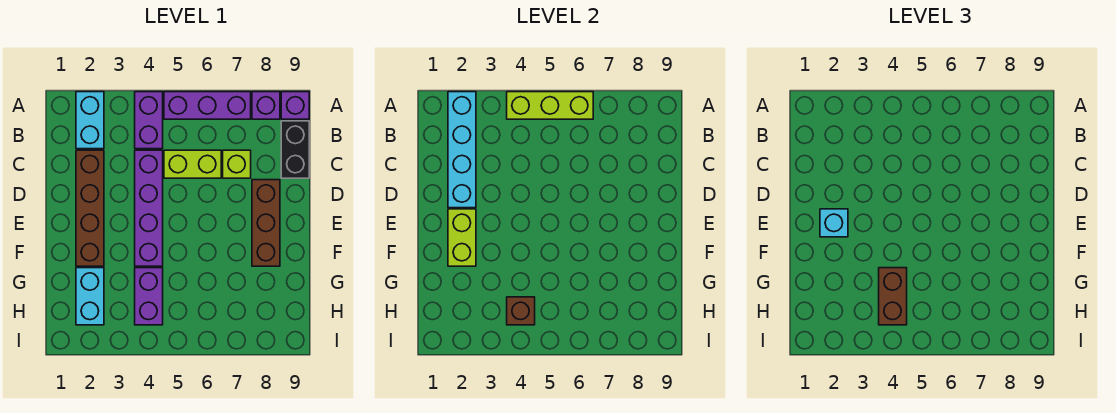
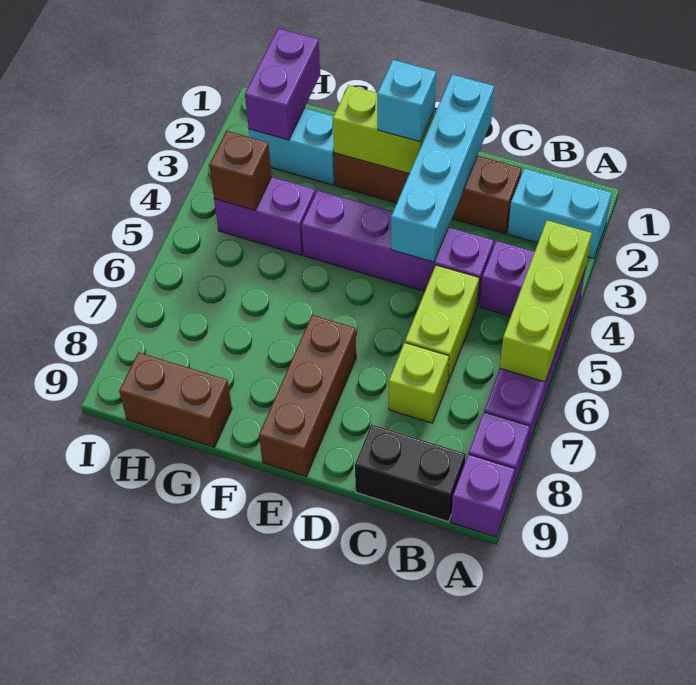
cyan 1x4 brick [448,92,476,208] -> cyan 1x4 brick turned to [391,75,494,262]
brown 1x3 brick [252,180,280,266] -> brown 1x3 brick turned to [259,315,356,477]
brown 1x2 brick [879,268,907,325] -> brown 1x2 brick moved to [119,352,232,447]
none -> purple 1x2 brick [245,28,320,140]

